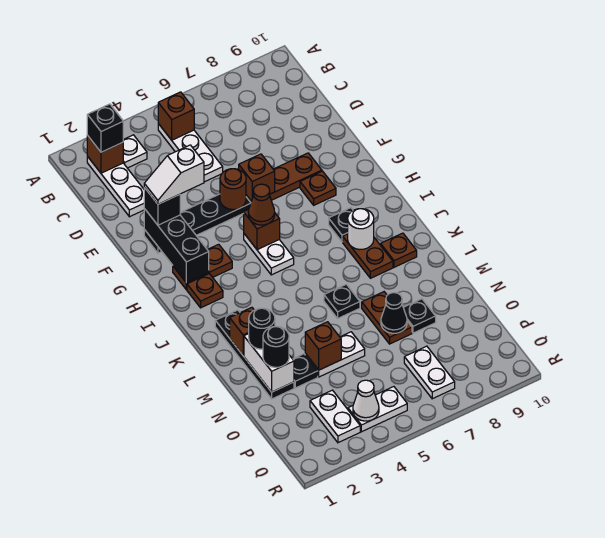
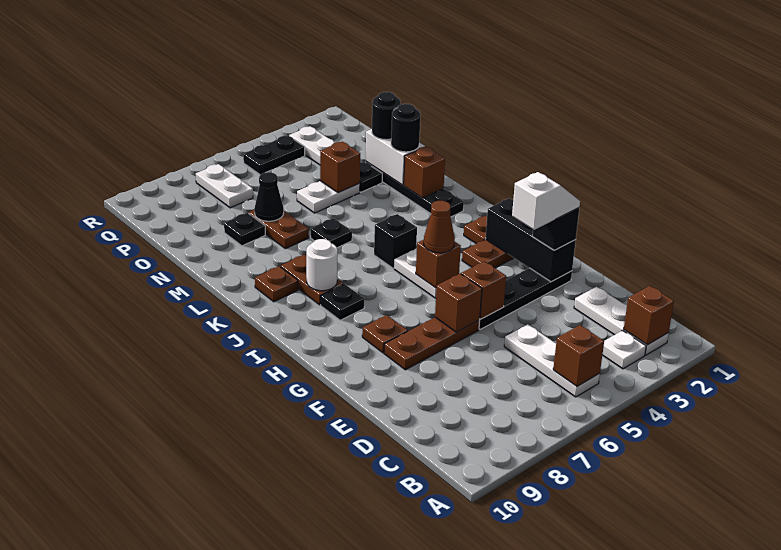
black 1x1 brick [87,104,123,152] -> black 1x1 brick moved to [374,214,417,269]
brown 1x1 round brick [220,169,246,210] -> brown 1x1 brick [461,261,506,319]
white 1x2 plate [348,387,407,432] -> black 1x2 plate [243,136,305,175]
white 1x1 cone [353,380,379,421] -> none

